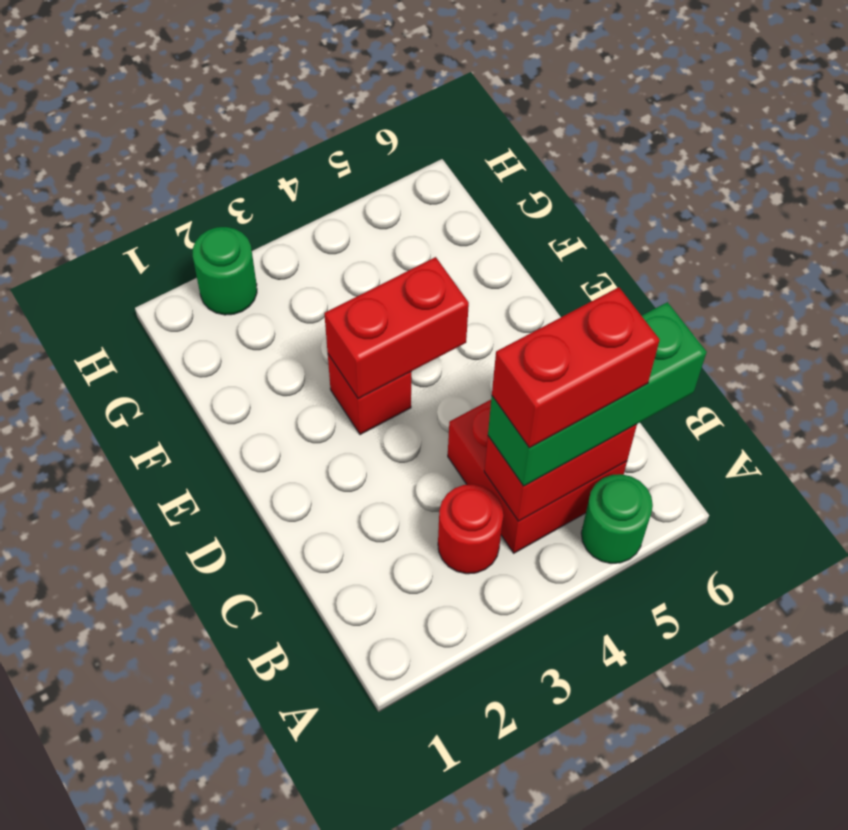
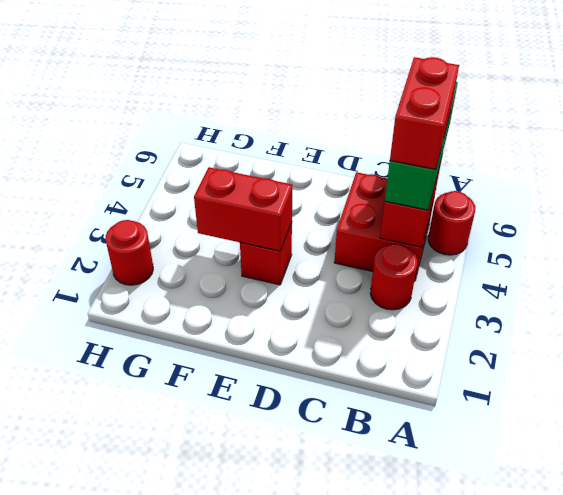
green 1x1 round brick [581,474,653,563] -> red 1x1 round brick [428,191,475,255]
red 1x2 brick [324,257,469,399] -> red 1x2 brick turned to [194,167,292,251]
green 1x1 round brick [193,227,257,315] -> red 1x1 round brick [106,220,153,285]

